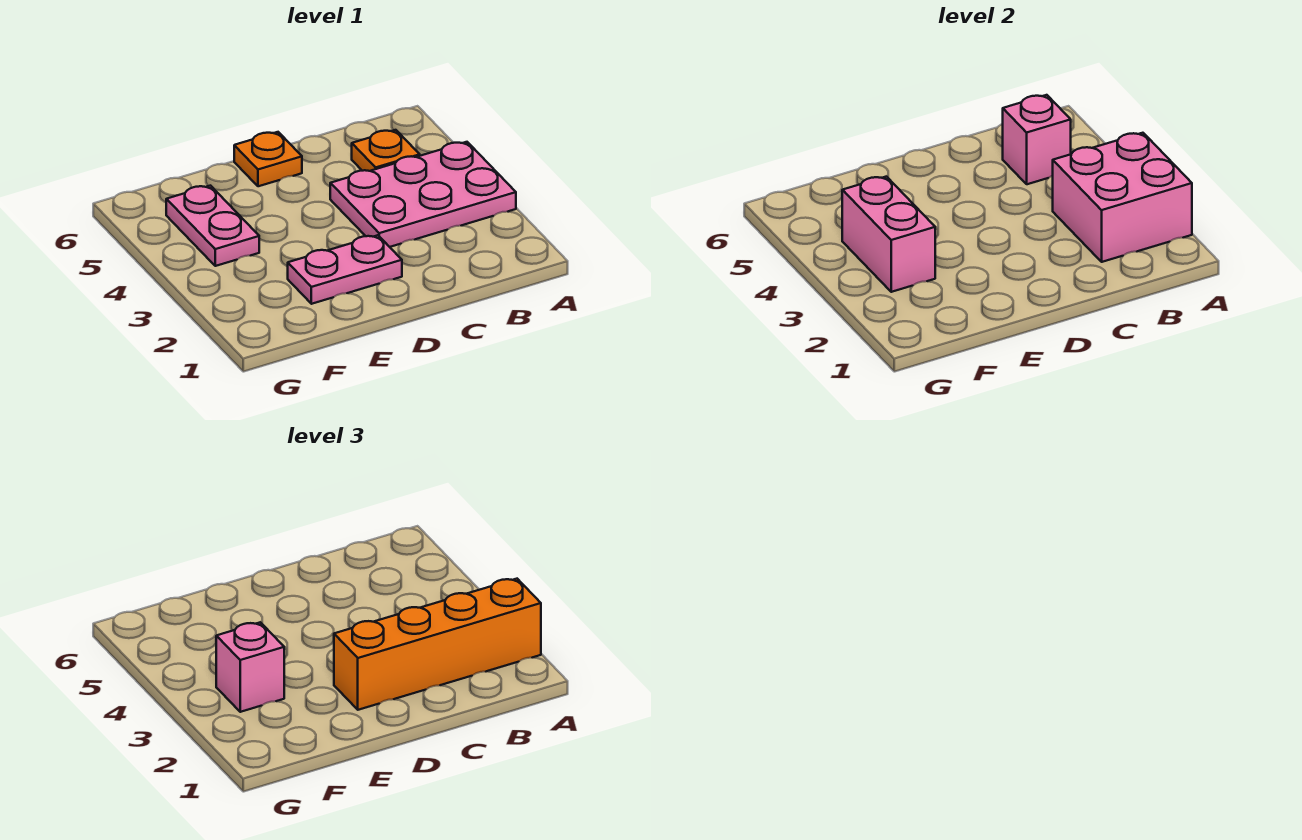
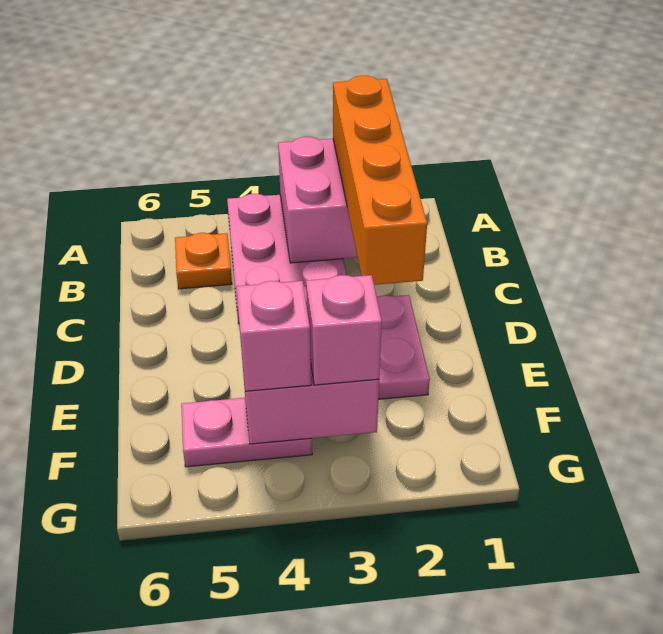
pink 1x1 brick [1003,95,1071,184] -> pink 1x1 brick moved to [236,281,311,391]
orange 1x1 plate [234,132,302,186] -> none

